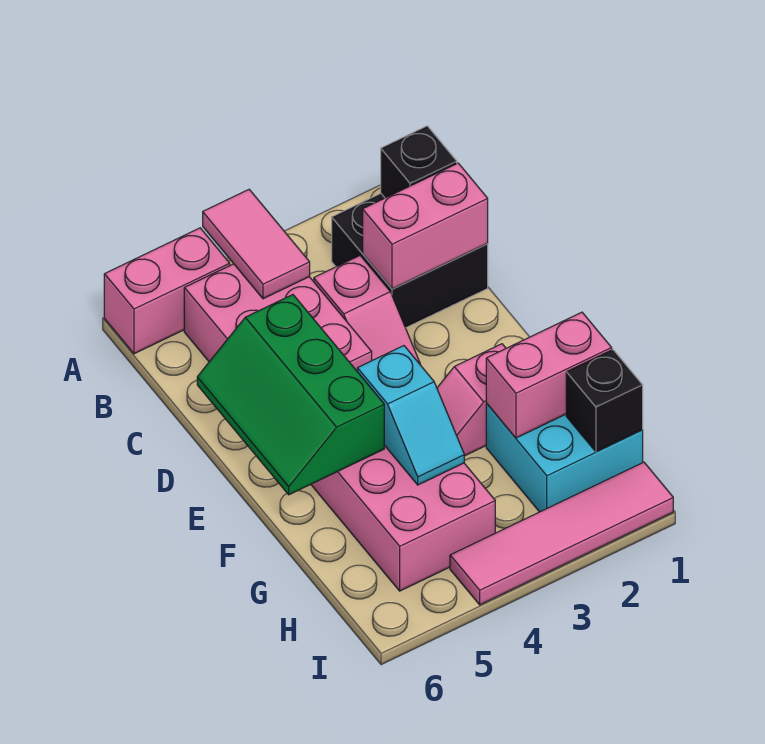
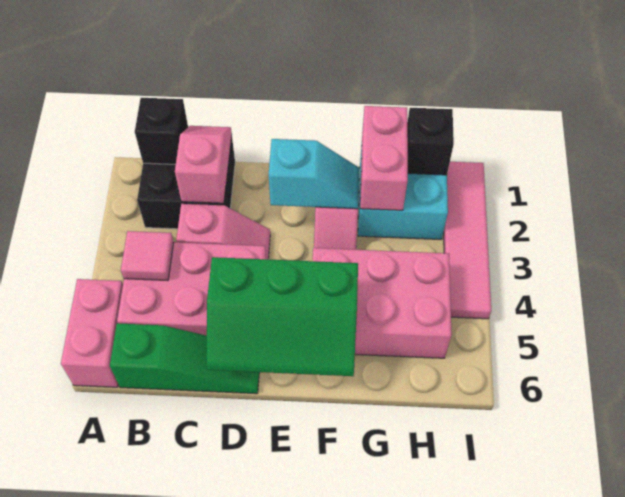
pink 1x2 tile [203,190,310,299] -> pink 1x1 tile [121,231,174,280]
none -> green 1x3 slope [110,323,259,394]
pink 1x2 brick [363,163,488,289] -> pink 1x2 slope [175,126,232,203]
cyan 1x2 slope [357,346,464,485] -> cyan 1x2 slope moved to [268,139,359,209]

